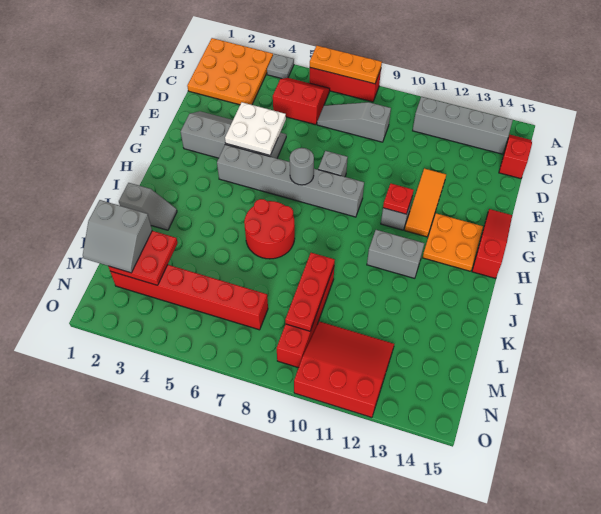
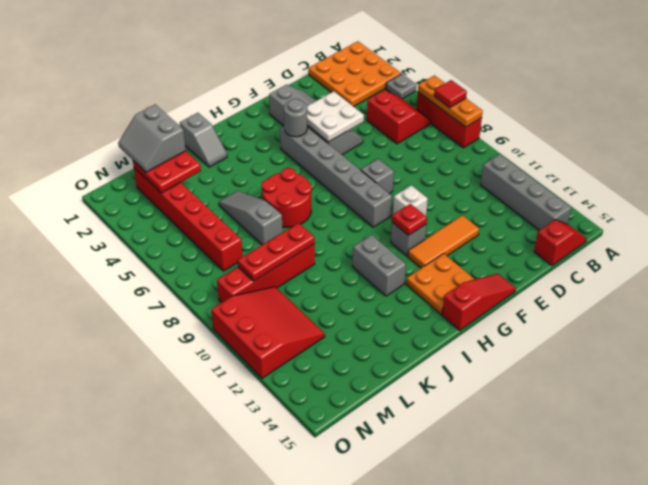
none -> red 1x1 tile [434,80,467,108]
grey 1x3 slope [317,102,391,142] -> grey 1x3 slope moved to [219,191,283,245]
none -> white 1x1 brick [393,185,428,216]
grey 1x1 round brick [290,148,314,185] -> grey 1x1 round brick moved to [284,99,307,137]

